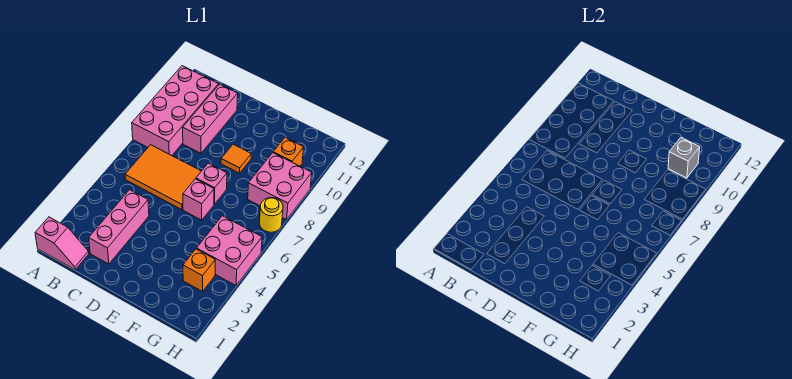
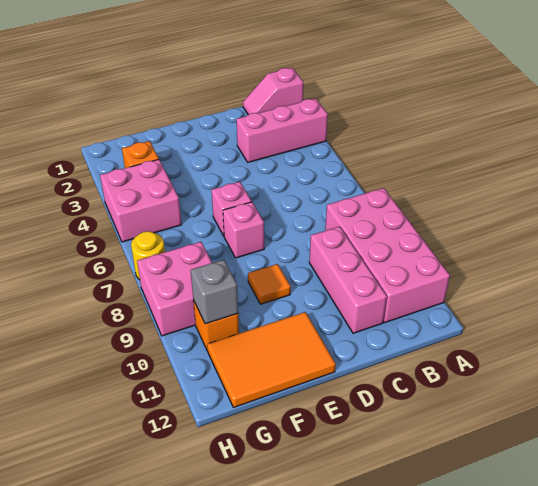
orange 2x3 tile [125,145,201,210] -> orange 2x3 tile moved to [207,312,336,408]
pink 1x3 brick [89,190,149,264] -> pink 1x3 brick turned to [237,98,328,162]

